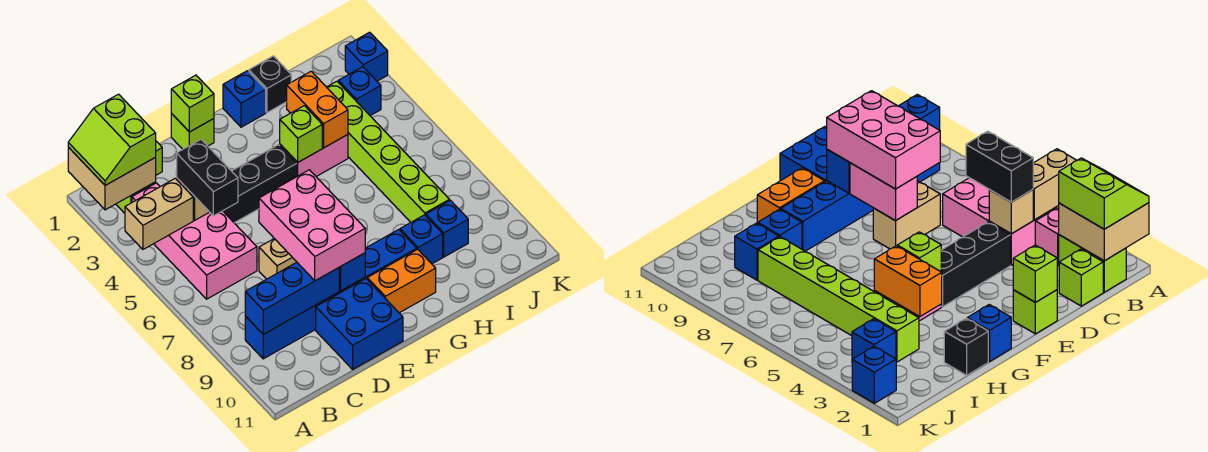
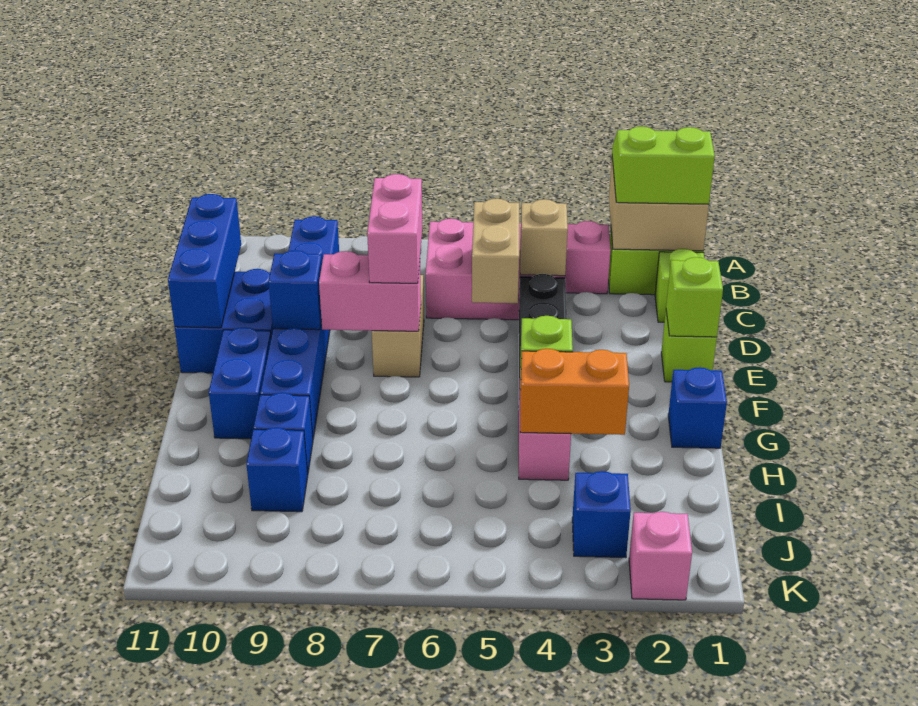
tan 1x2 brick [125,178,193,249] -> tan 1x2 brick moved to [472,199,519,303]
blue 1x3 brick [245,262,339,334] -> blue 1x3 brick moved to [168,194,241,328]
black 1x2 brick [176,140,238,216] -> none
pink 2x3 brick [259,170,365,281] -> pink 1x2 brick [367,174,422,283]
orange 1x2 brick [367,249,436,313] -> blue 1x2 brick [209,327,271,439]
black 1x1 brick [249,56,291,113] -> none
lime 1x6 brick [327,81,450,222] -> none
blue 1x1 brick [345,32,388,81] -> pink 1x1 brick [629,512,692,600]

